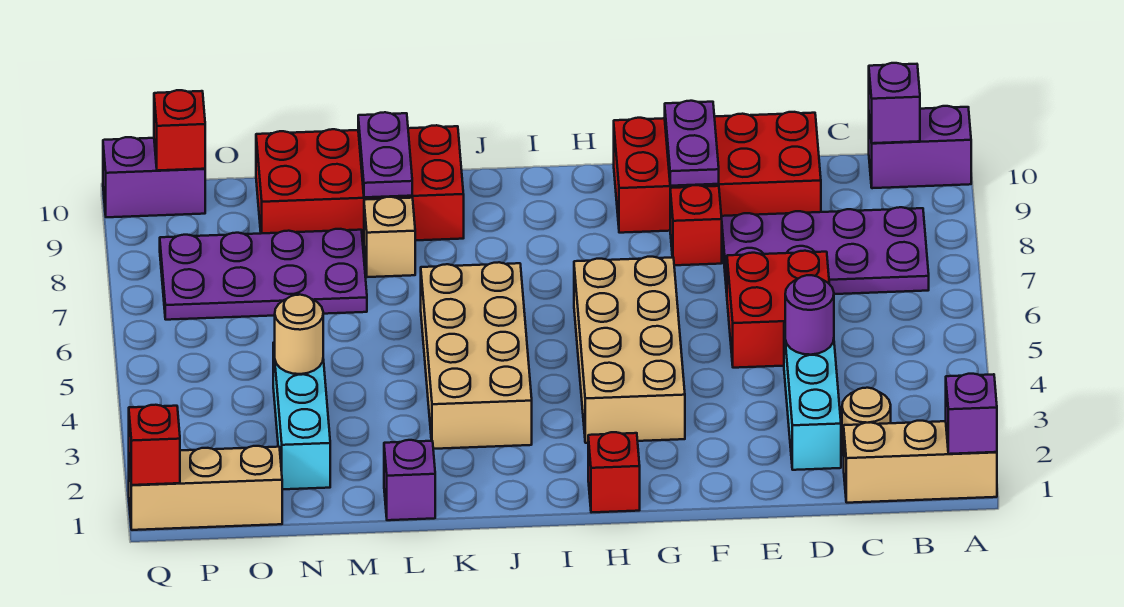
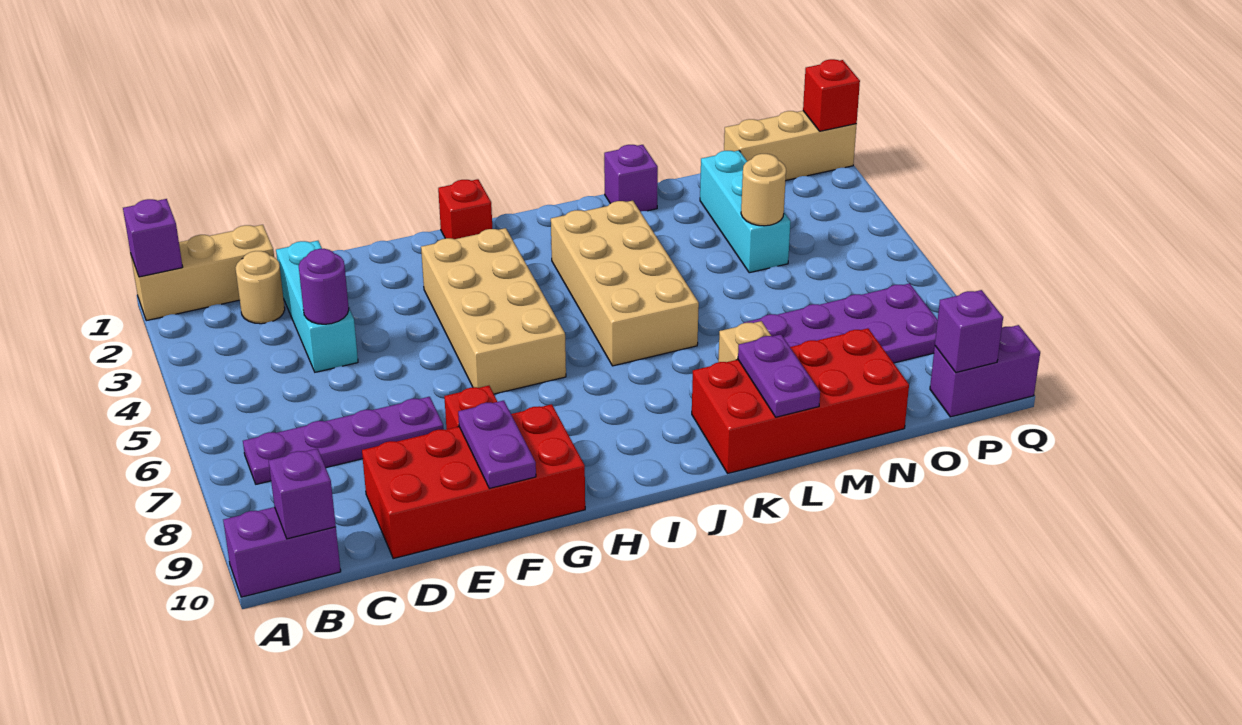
purple 2x4 plate [721,207,929,294] -> purple 1x4 plate [243,397,444,484]
red 2x2 brick [727,251,829,368] -> none
red 1x1 brick [154,90,205,171] -> purple 1x1 brick [935,290,1003,372]

